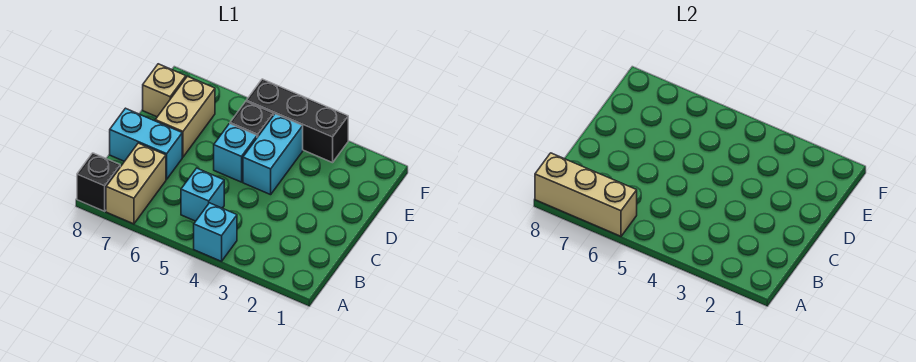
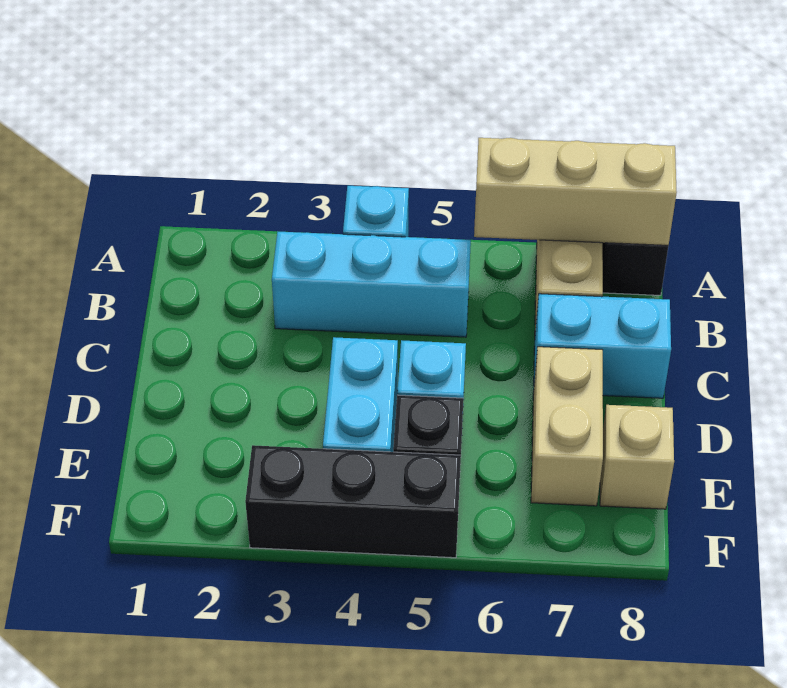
cyan 1x1 brick [181,168,224,221] -> cyan 1x3 brick [272,231,471,337]

